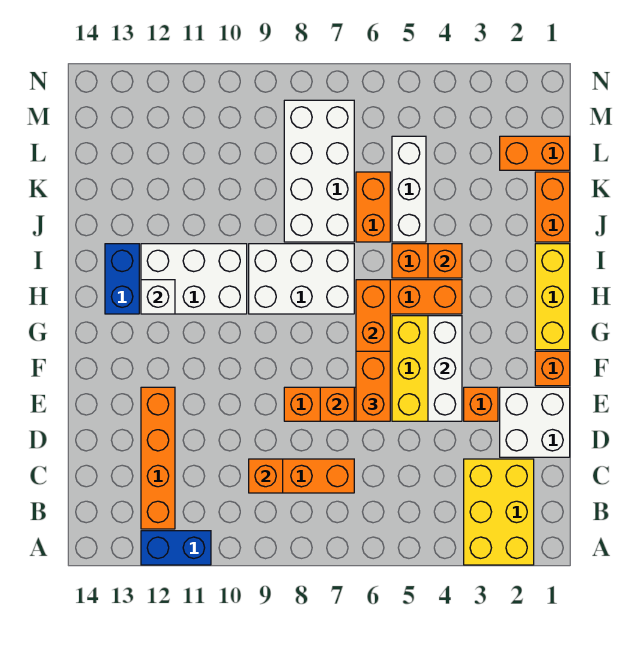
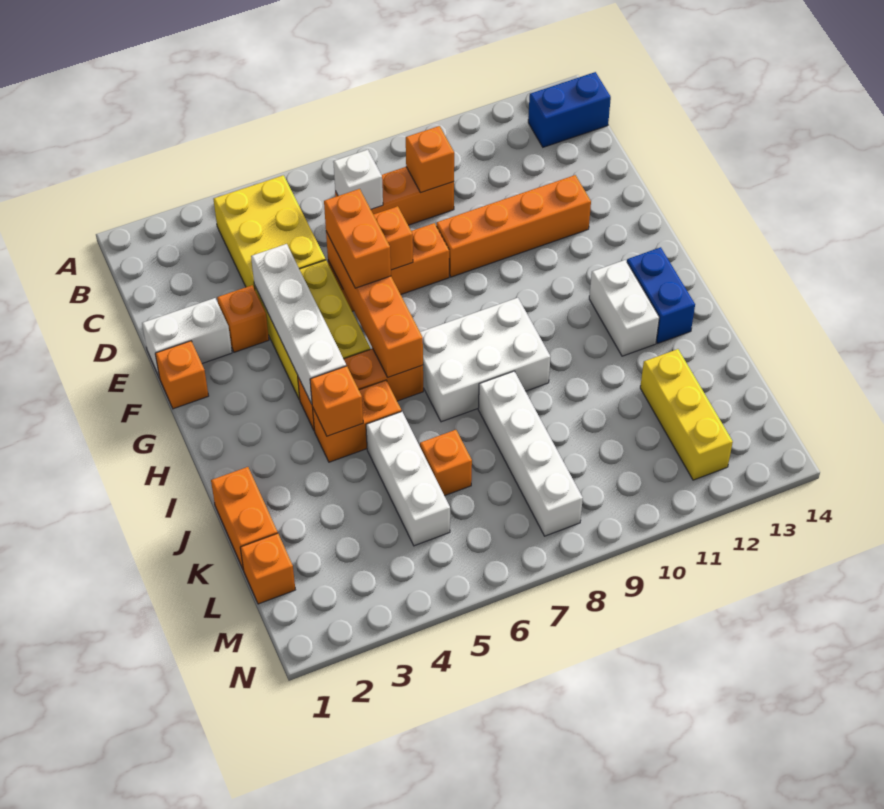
yellow 2x3 brick [464,459,534,565] -> yellow 2x3 brick moved to [213,175,326,289]
blue 1x2 brick [141,531,211,565] -> blue 1x2 brick moved to [528,72,611,147]
orange 1x4 brick [141,387,175,529] -> orange 1x4 brick turned to [436,175,591,277]
white 2x2 brick [500,387,570,457] -> white 1x2 brick [142,298,232,378]
white 1x3 brick [428,316,462,421] -> white 1x4 brick [251,244,346,404]
yellow 1x3 brick [535,244,570,350] -> yellow 1x3 brick moved to [640,349,733,480]
white 2x3 brick [141,244,247,314] -> white 1x2 brick [589,260,659,356]
white 1x1 brick [141,280,175,314] -> white 1x1 brick moved to [333,150,383,209]
orange 1x2 brick [356,172,390,242] -> orange 1x1 brick [420,430,472,496]
white 2x4 brick [284,100,354,242] -> white 1x4 brick [478,371,583,536]
orange 1x2 brick [500,136,570,170] -> orange 1x1 brick [240,533,295,604]

